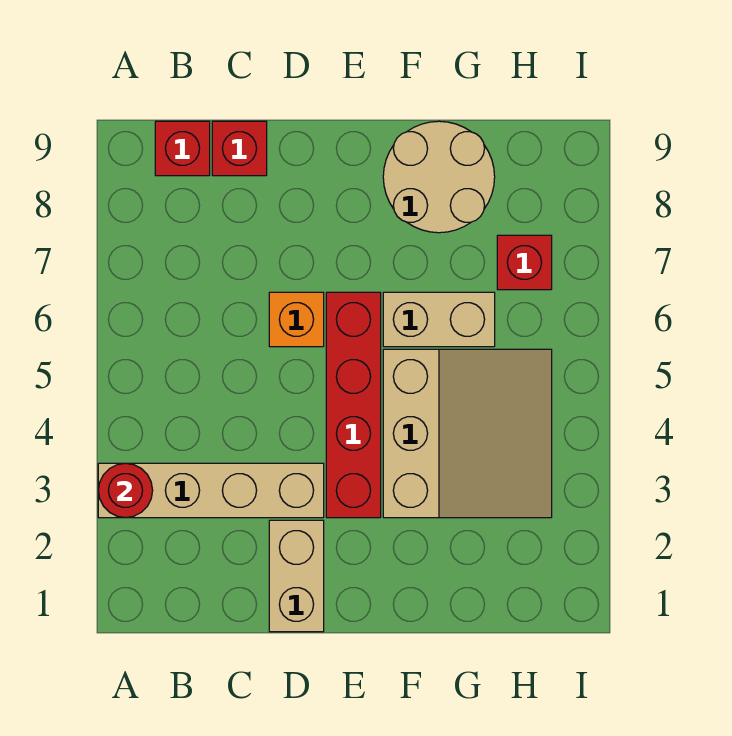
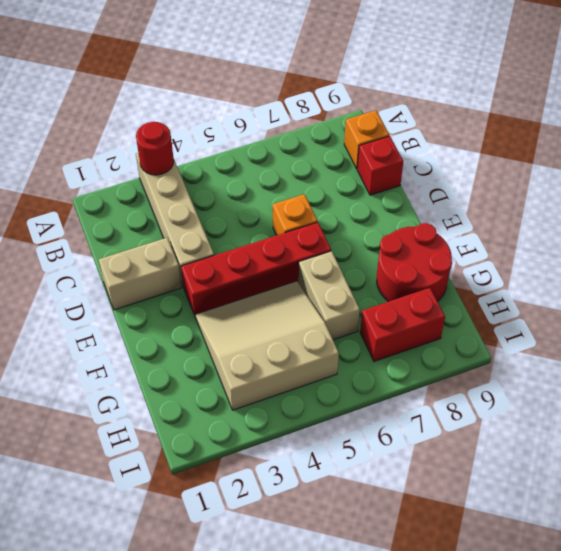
red 1x1 brick [155,121,210,176] -> orange 1x1 brick [344,110,389,169]
tan 3x3 slope [383,349,552,518] -> tan 3x3 slope turned to [195,281,339,410]
tan 2x2 round brick [383,121,495,233] -> red 2x2 round brick [377,223,452,302]
red 1x1 brick [497,235,552,290] -> red 1x2 brick [360,288,445,361]

